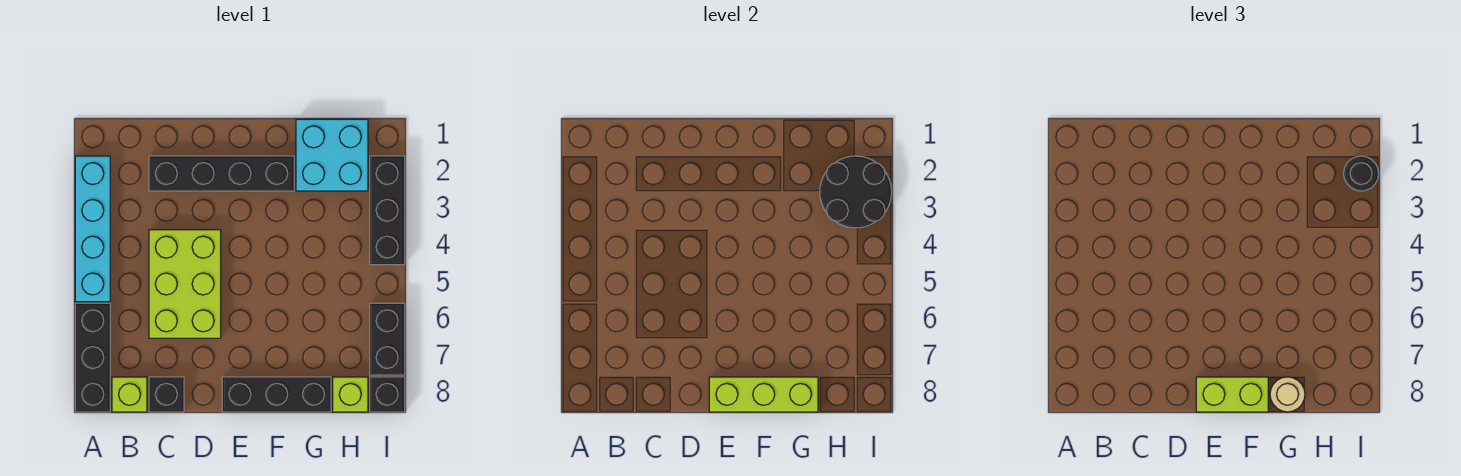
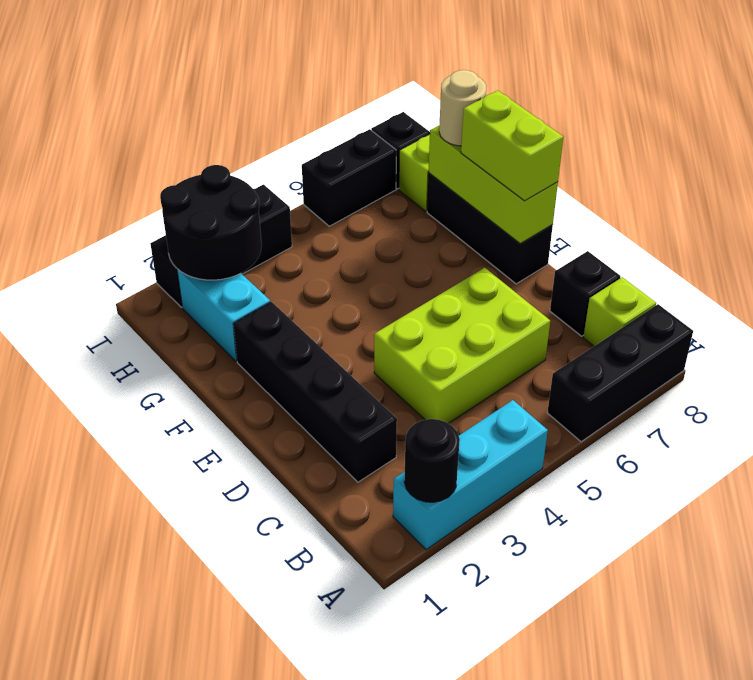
cyan 1x4 brick [75,156,110,302] -> cyan 1x3 brick [393,400,548,550]
cyan 2x2 brick [296,119,368,191] -> cyan 1x2 brick [177,269,270,362]
black 1x1 round brick [1344,156,1379,191] -> black 1x1 round brick moved to [404,419,460,502]

